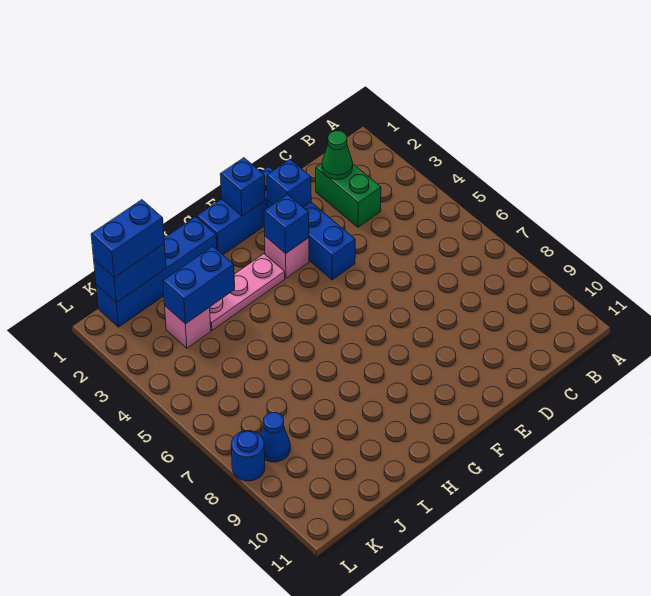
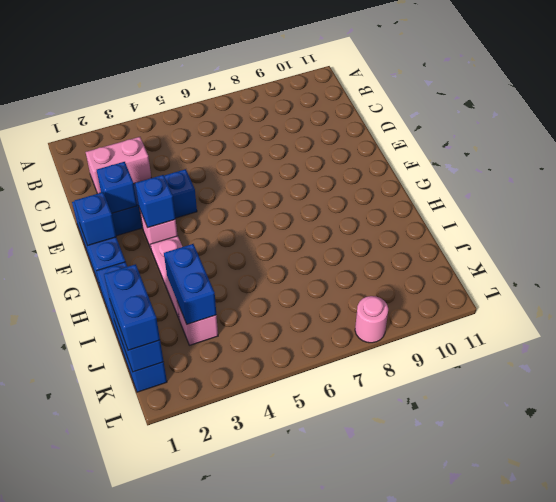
green 1x2 brick [316,163,381,227] -> pink 1x2 brick [86,137,151,194]
green 1x1 cone [322,131,353,179] -> none
blue 1x1 cone [261,412,290,462] -> none
blue 1x1 round brick [231,431,265,481] -> pink 1x1 round brick [355,296,388,343]

